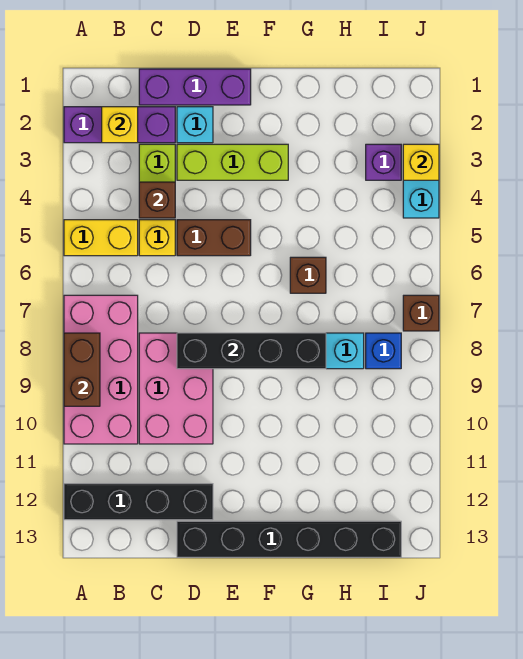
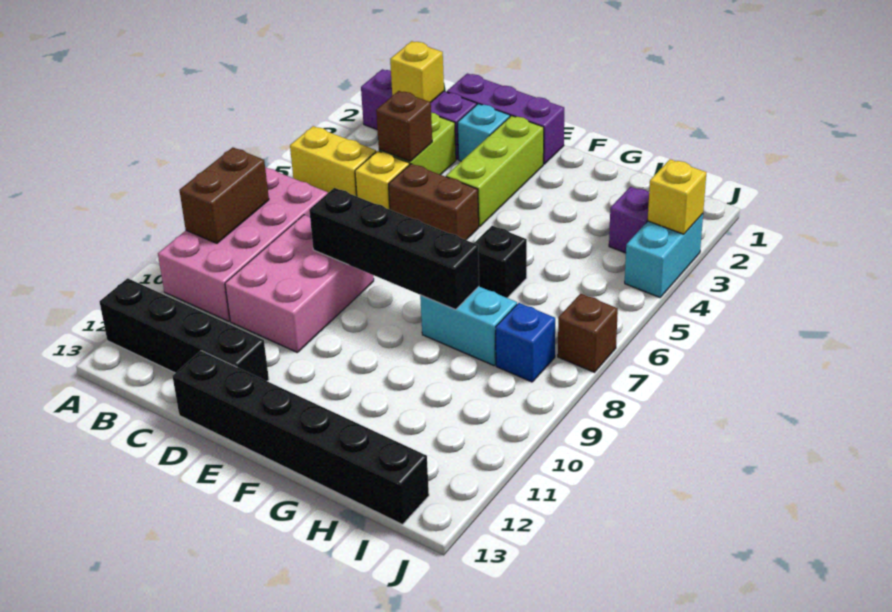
lime 1x3 brick [177,144,288,180] -> lime 1x3 brick turned to [446,116,544,227]
brown 1x1 brick [290,257,326,293] -> black 1x1 brick [474,226,527,298]

